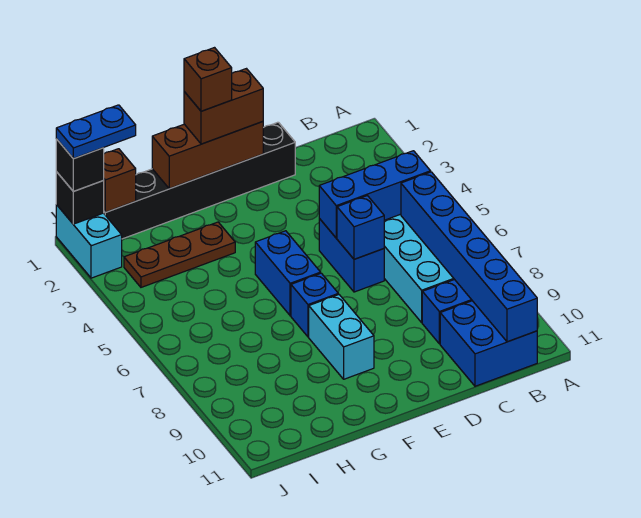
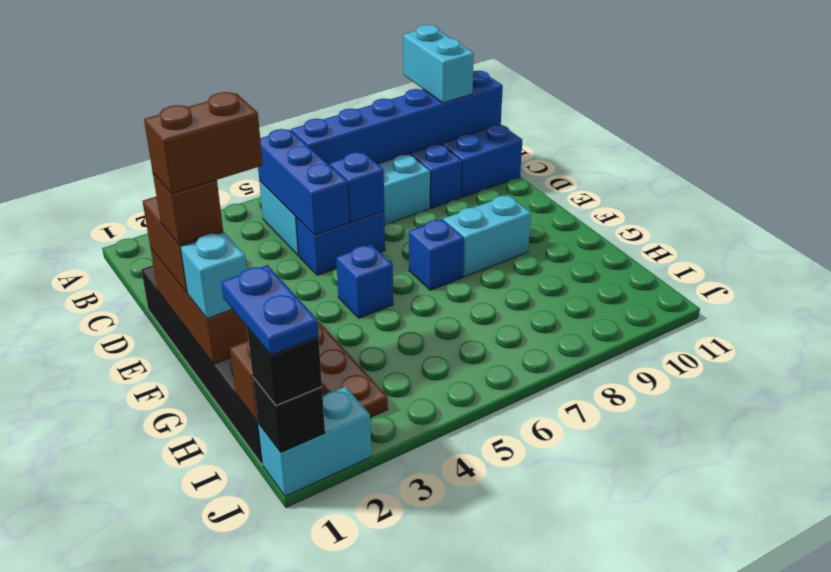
none -> cyan 1x2 brick [403,25,474,103]
none -> brown 1x2 brick [144,92,263,194]
blue 1x2 brick [255,231,321,316] -> blue 1x1 brick [336,245,393,318]
none -> cyan 1x1 brick [181,232,246,319]

